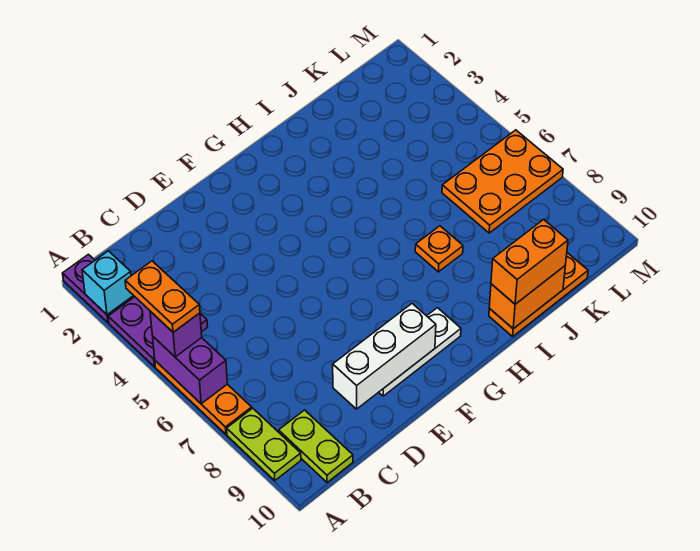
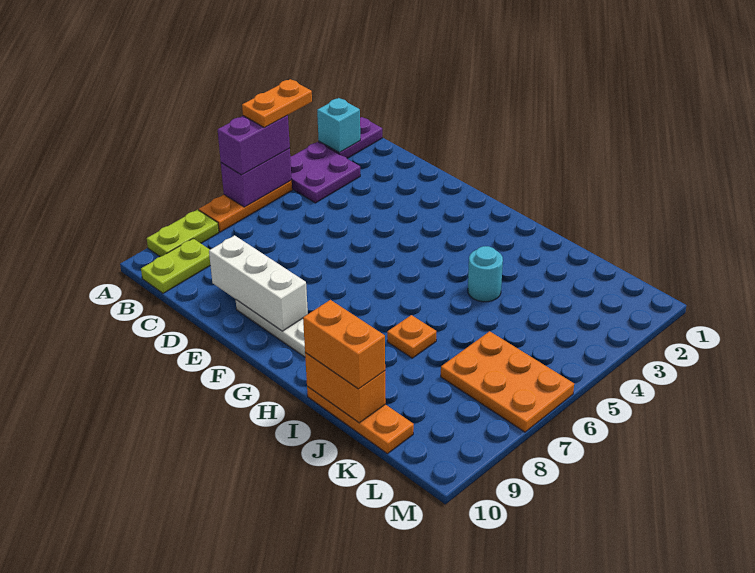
purple 1x1 brick [150,312,202,357] -> purple 1x2 brick [218,115,290,175]
none -> cyan 1x1 round brick [468,246,503,302]

